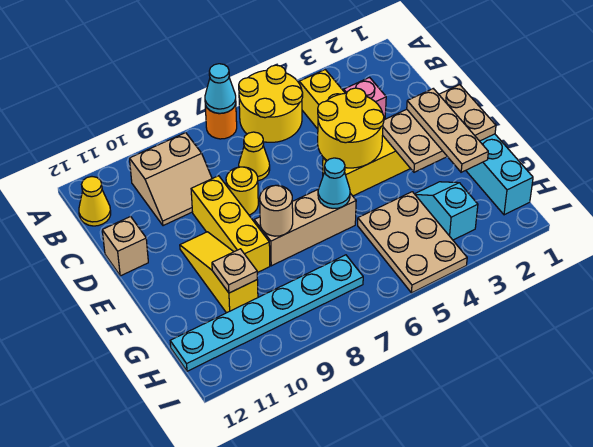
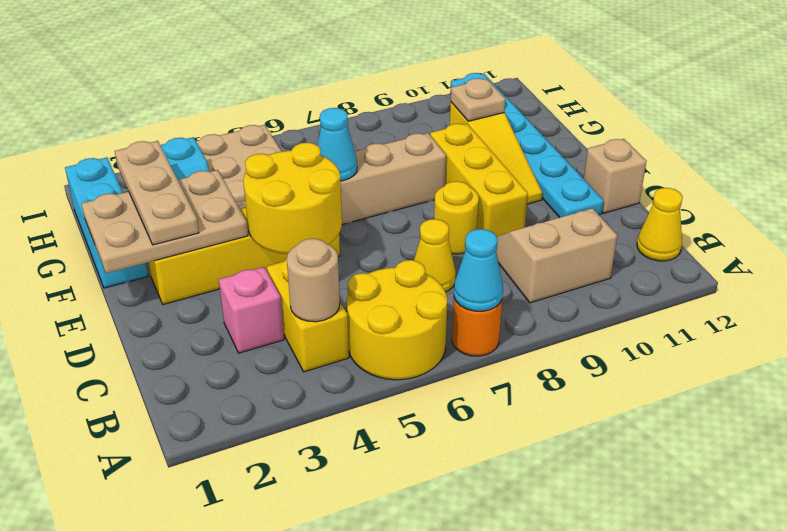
tan 1x1 round brick [260,185,293,236] -> tan 1x1 round brick moved to [287,238,340,322]
cyan 1x6 plate [170,255,363,371] -> cyan 1x6 plate turned to [450,73,604,218]

